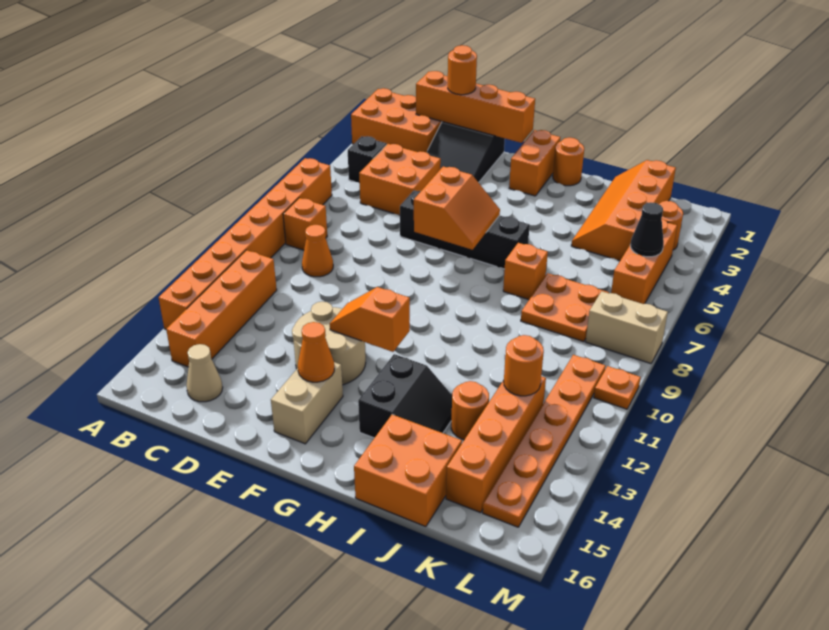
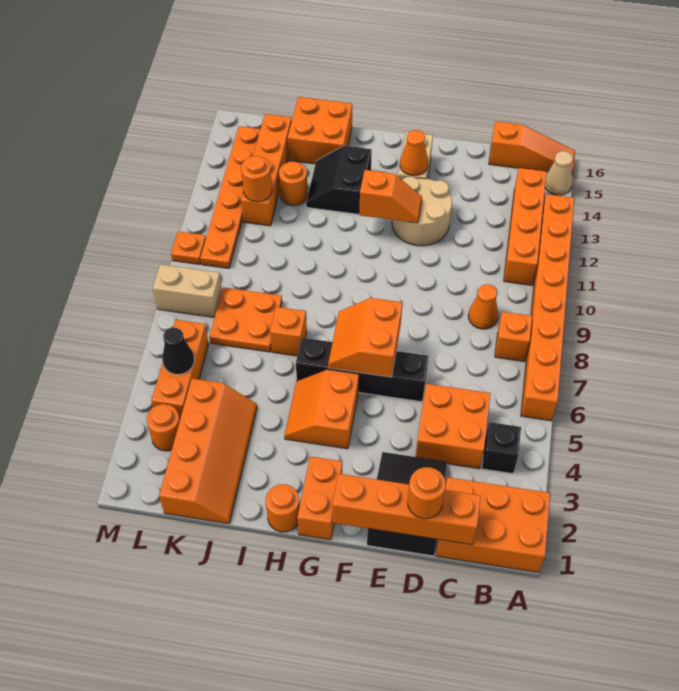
none -> orange 1x3 slope [489,121,575,175]
tan 1x1 cone [186,344,223,402] -> tan 1x1 cone moved to [545,151,573,195]
none -> orange 2x2 slope [284,369,359,449]

